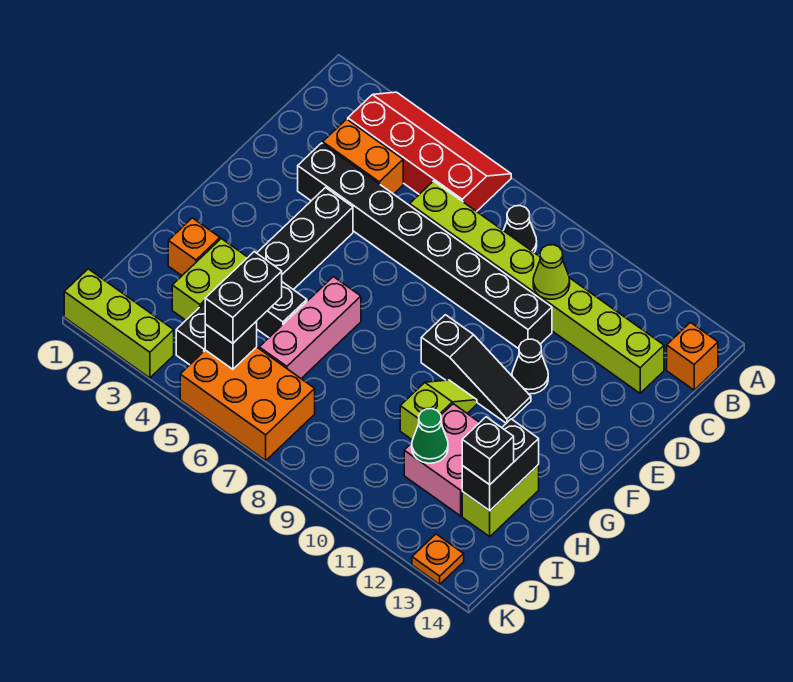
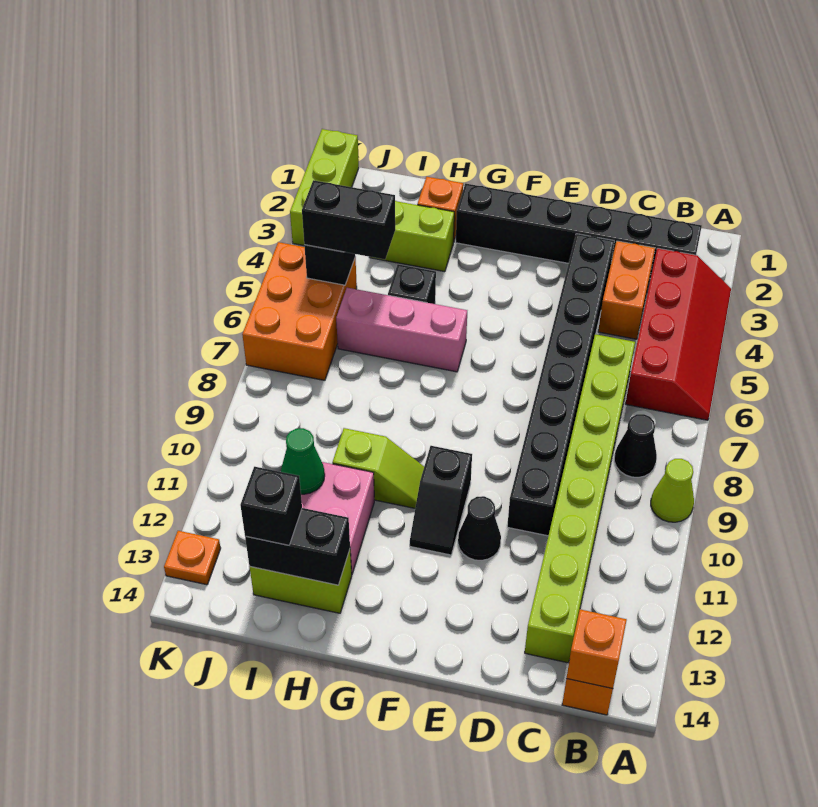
none -> orange 1x1 brick [567,609,627,689]
lime 1x1 cone [533,245,570,299] -> lime 1x1 cone moved to [651,459,694,522]
black 1x6 brick [176,188,353,365] -> black 1x6 brick moved to [456,184,702,278]
black 1x3 slope [421,315,531,423] -> black 1x2 slope [410,446,472,555]

